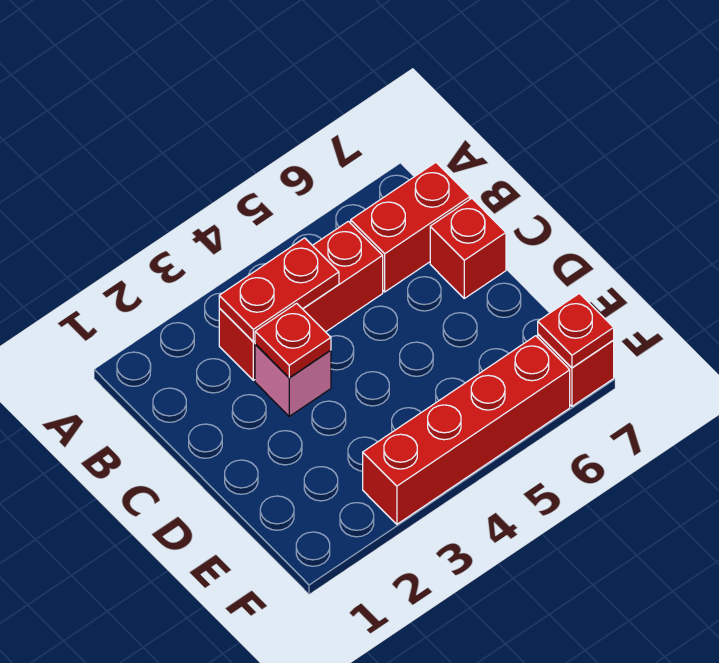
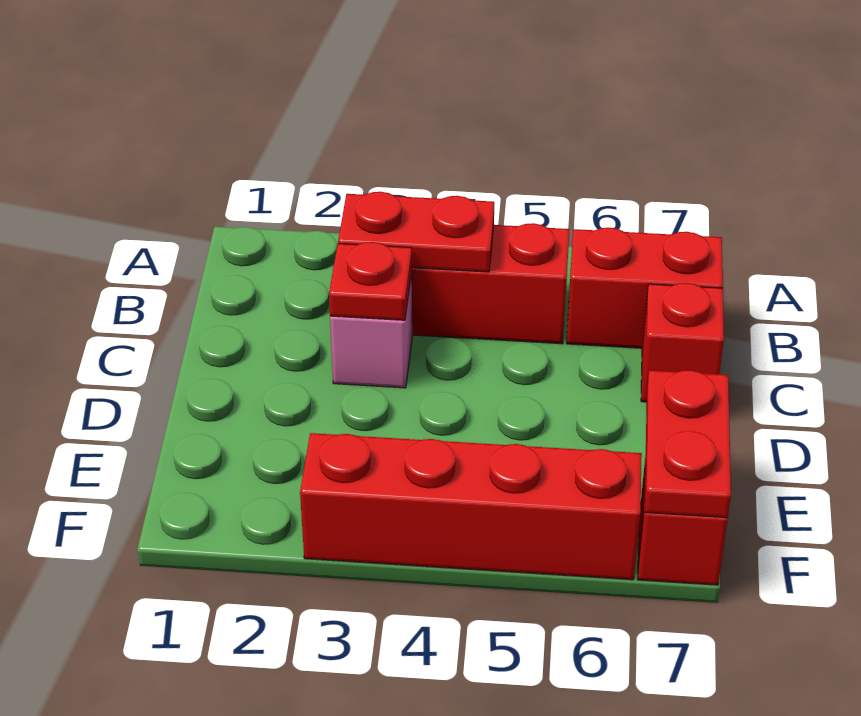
red 1x1 plate [538,293,614,368] -> red 1x2 plate [645,370,731,518]

